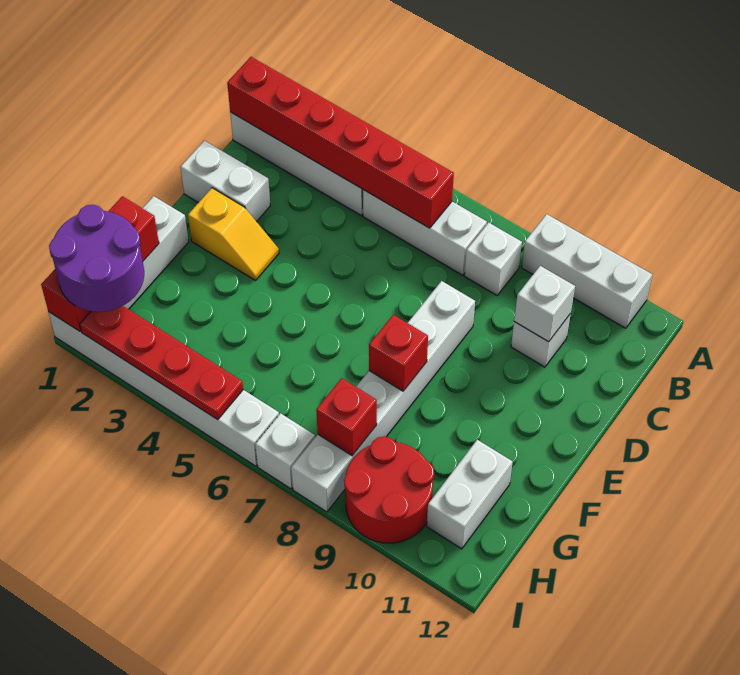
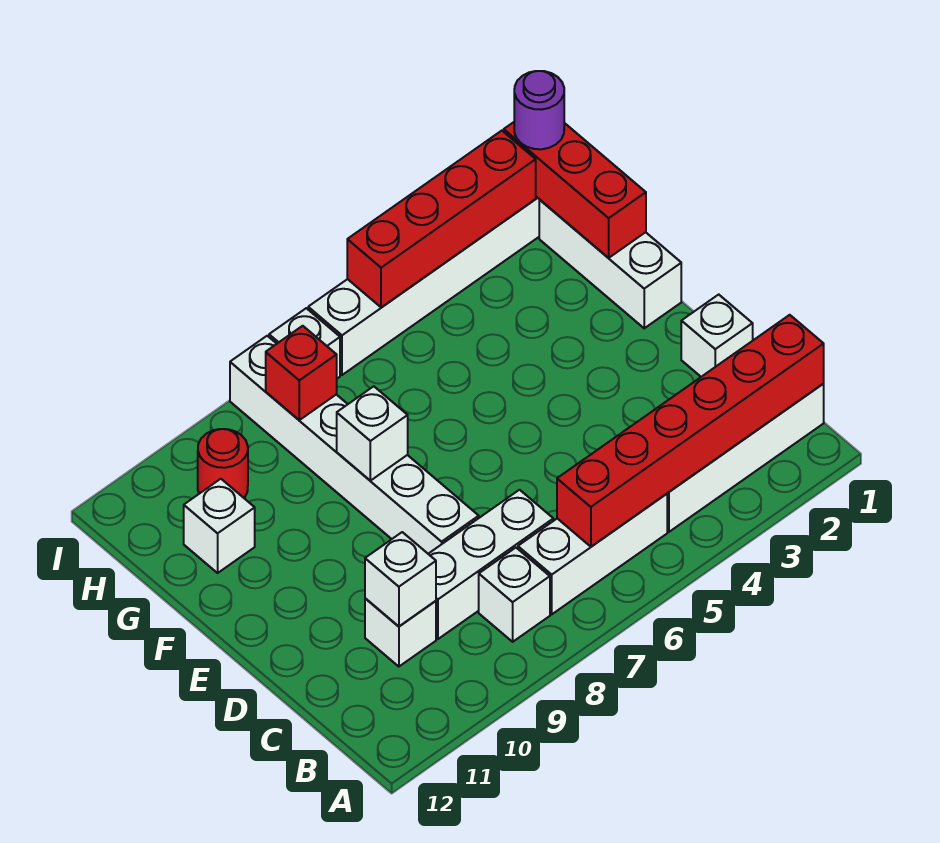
white 1x3 brick [522,214,652,328] -> white 1x3 brick moved to [429,490,553,639]
white 1x2 brick [180,141,270,222] -> white 1x1 brick [681,295,753,377]
yellow 1x2 slope [188,188,279,280] -> none
red 1x1 brick [369,315,428,391] -> white 1x1 brick [337,386,408,481]
white 1x2 brick [427,440,513,549] -> white 1x1 brick [184,479,255,573]
purple 2x2 round brick [49,205,144,312] -> purple 1x1 round brick [514,71,564,149]
red 2x2 round brick [344,436,434,543] -> red 1x1 round brick [198,429,248,498]
red 1x4 plate [80,306,243,420] -> red 1x4 brick [347,131,536,307]

